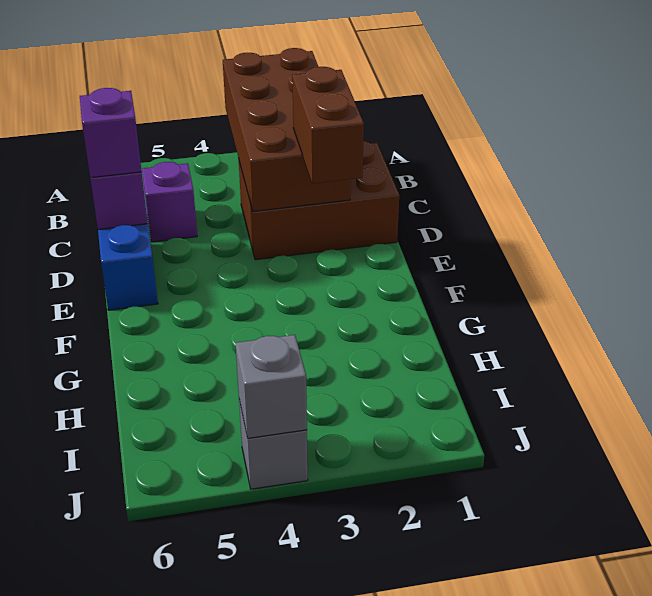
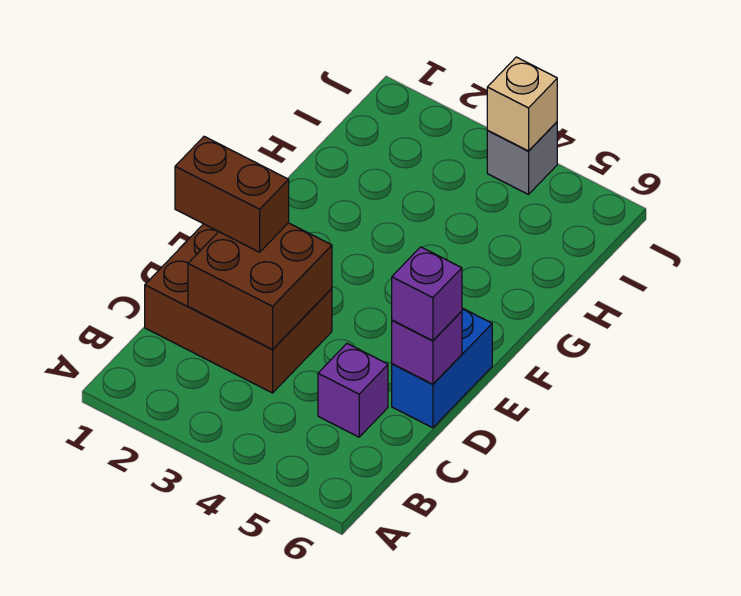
brown 2x4 brick [223,48,351,211] -> brown 2x2 brick [188,223,332,349]
brown 1x2 brick [292,67,364,184] -> brown 1x2 brick turned to [175,136,289,252]
grey 1x1 brick [236,335,307,438] -> tan 1x1 brick [487,57,557,151]

